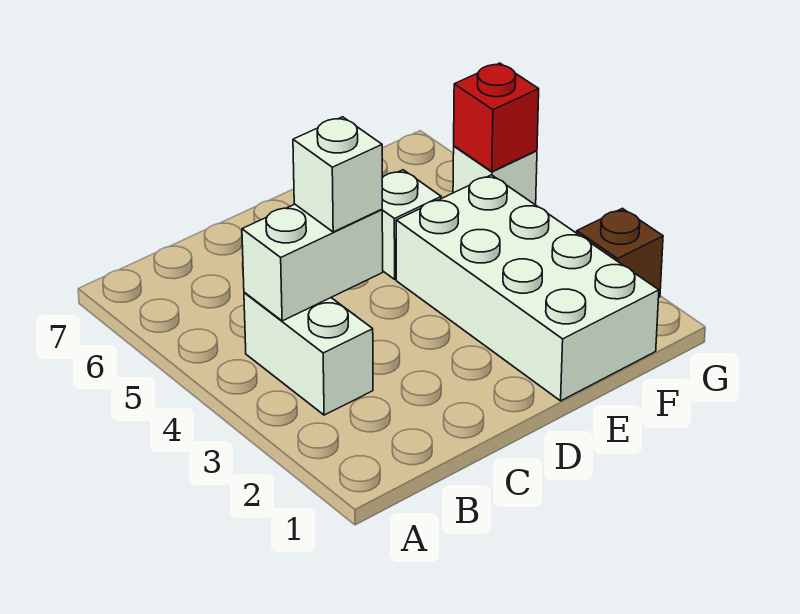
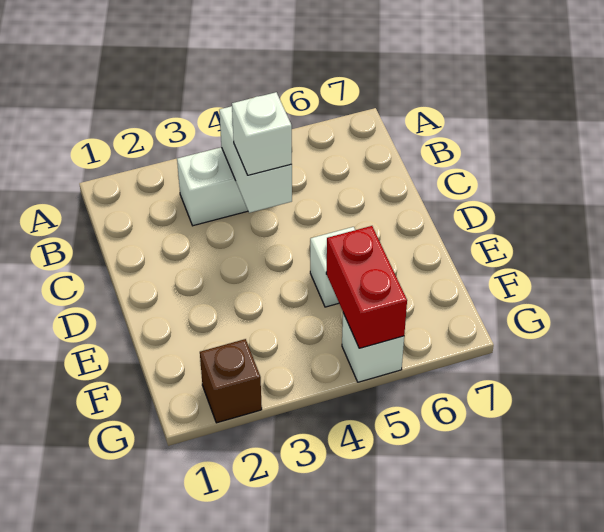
white 2x4 brick [396,175,659,401] -> none
red 1x1 brick [454,63,539,171] -> red 1x2 brick [326,226,407,348]

